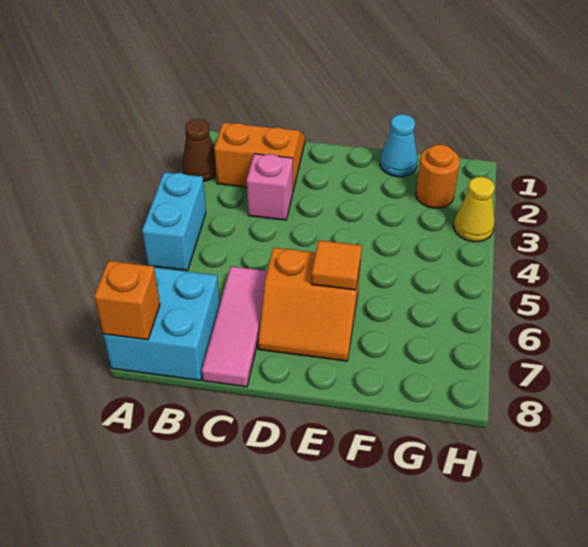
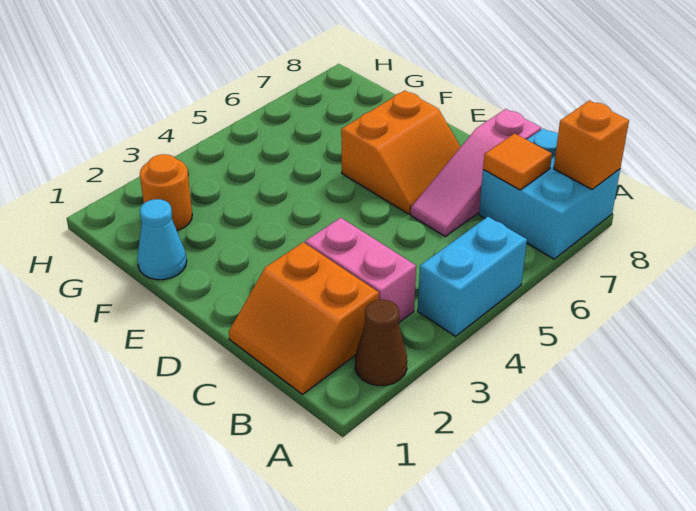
pink 1x1 brick [247,154,293,220] -> pink 1x2 brick [305,218,416,322]
pink 1x3 tile [202,266,267,387] -> pink 1x3 slope [411,109,541,236]
orange 2x2 slope [258,247,361,361] -> orange 2x2 slope turned to [341,90,460,214]
orange 1x1 tile [311,240,362,290] -> orange 1x1 tile moved to [483,133,552,190]
yellow 1x1 cone [454,177,495,242] -> none

